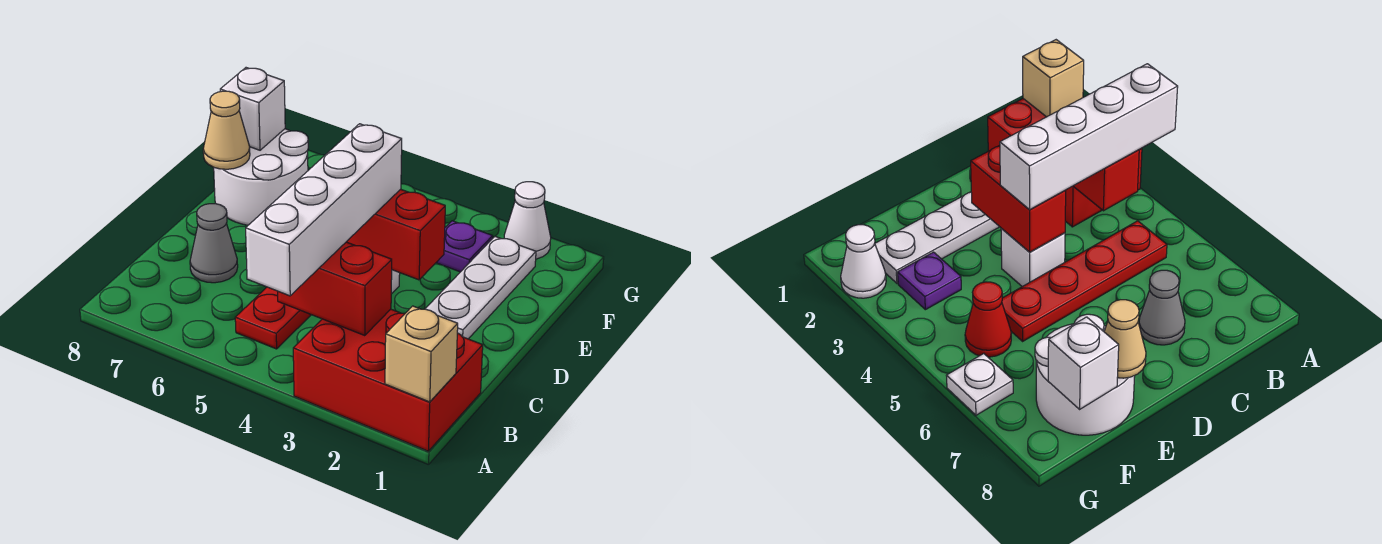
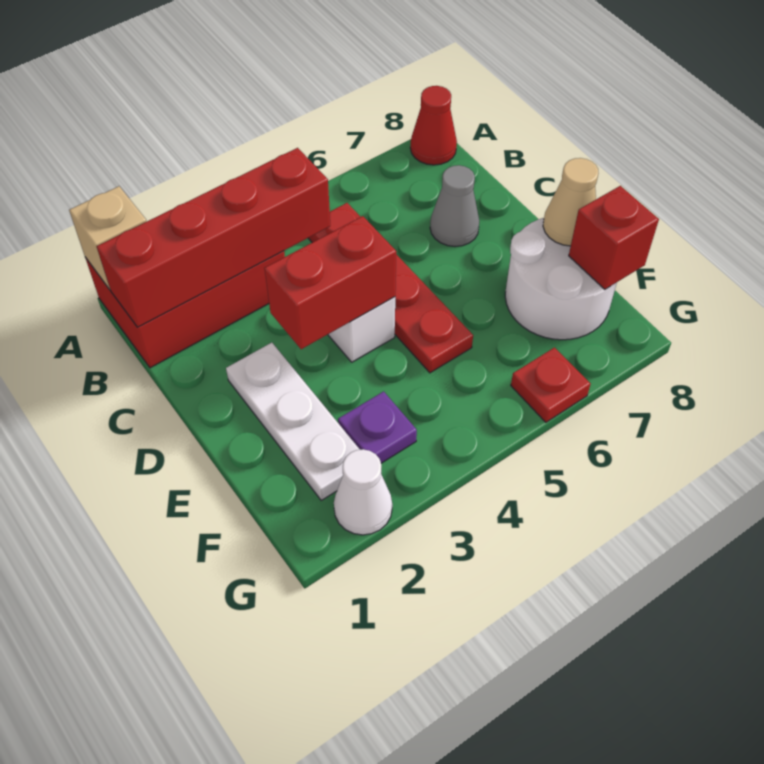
white 1x4 brick [246,124,402,296] -> none
red 1x2 brick [278,242,392,336] -> red 1x4 brick [97,148,330,327]
red 1x1 cone [965,282,1011,357] -> red 1x1 cone moved to [410,86,457,165]
white 1x1 brick [220,68,285,150] -> red 1x1 brick [569,186,659,289]
white 1x1 plate [946,354,1013,415] -> red 1x1 plate [511,348,591,422]

